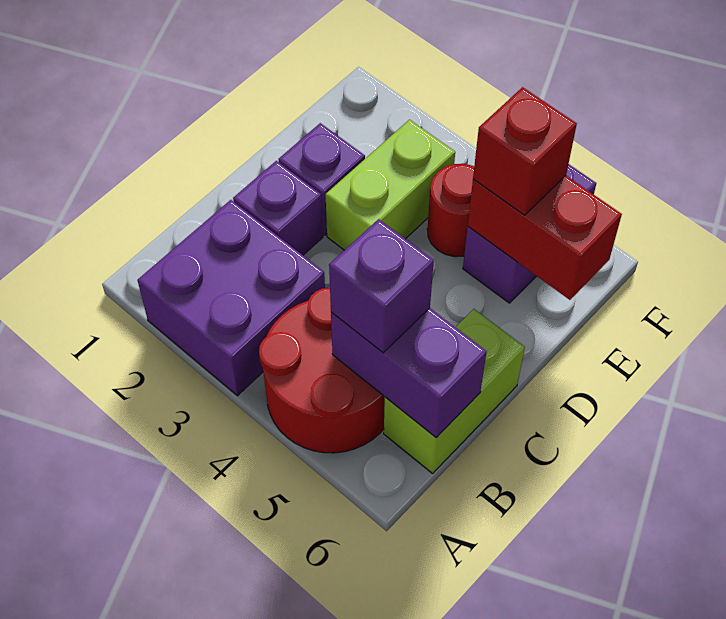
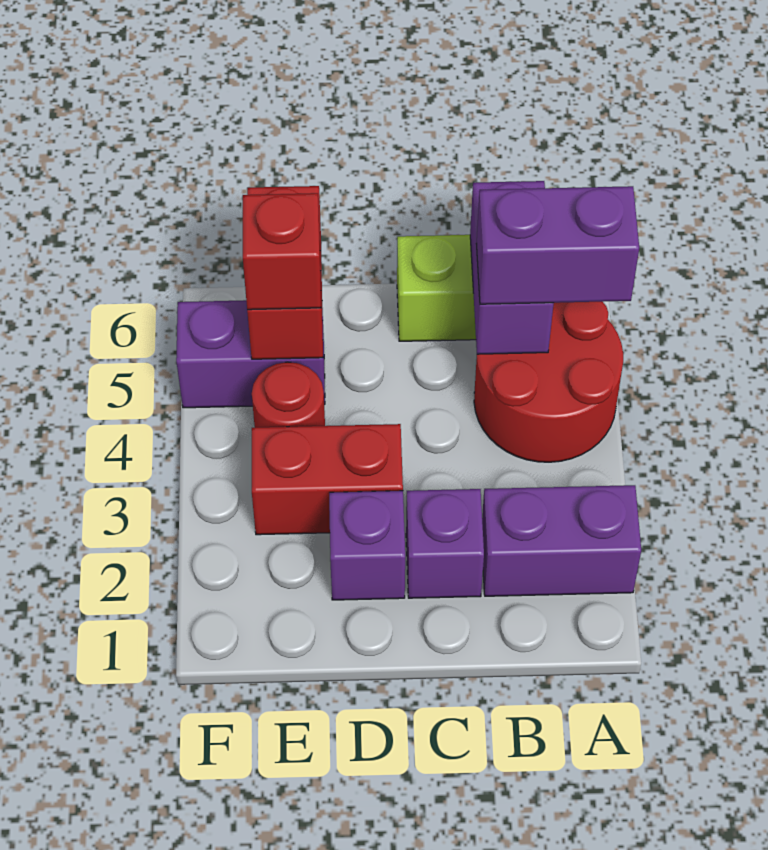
purple 2x2 brick [137,200,325,396] -> purple 1x2 brick [482,485,641,596]
purple 1x1 brick [329,219,434,353] -> purple 1x2 brick [476,186,639,304]
lime 1x2 brick [326,120,455,250] -> red 1x2 brick [252,424,403,535]

